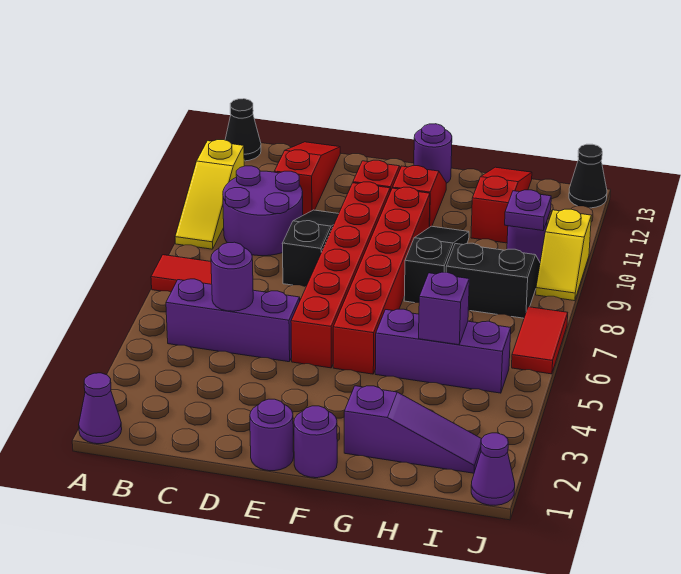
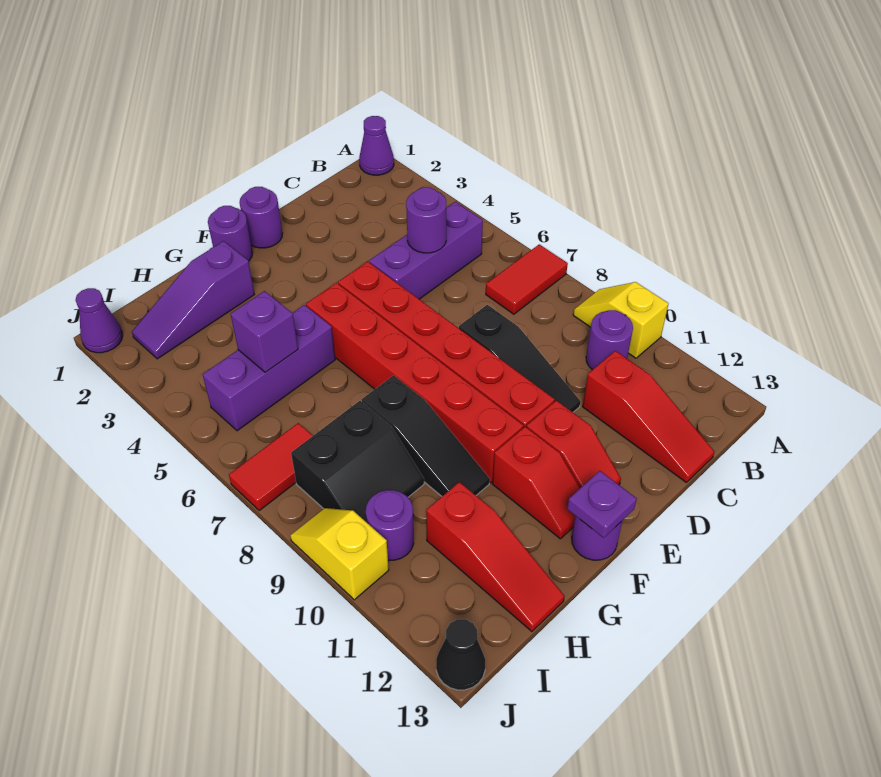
yellow 1x3 slope [175,140,244,249] -> yellow 1x2 slope [573,282,669,358]
black 1x1 cone [225,99,261,161] -> none
purple 2x2 round brick [223,166,303,256] -> purple 1x1 round brick [586,310,633,370]
purple 1x1 plate [505,190,551,231] -> purple 1x1 plate moved to [567,471,637,538]
red 1x2 tile [512,307,568,374] -> red 1x2 tile turned to [229,423,313,511]

